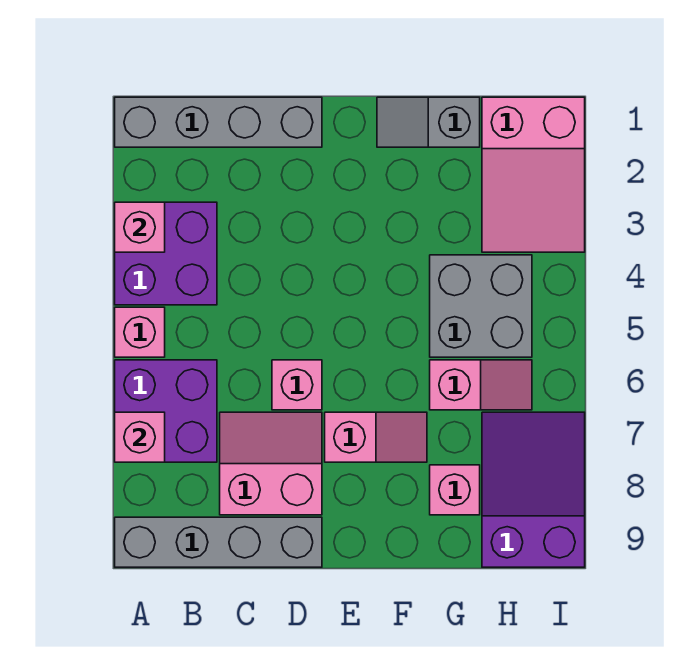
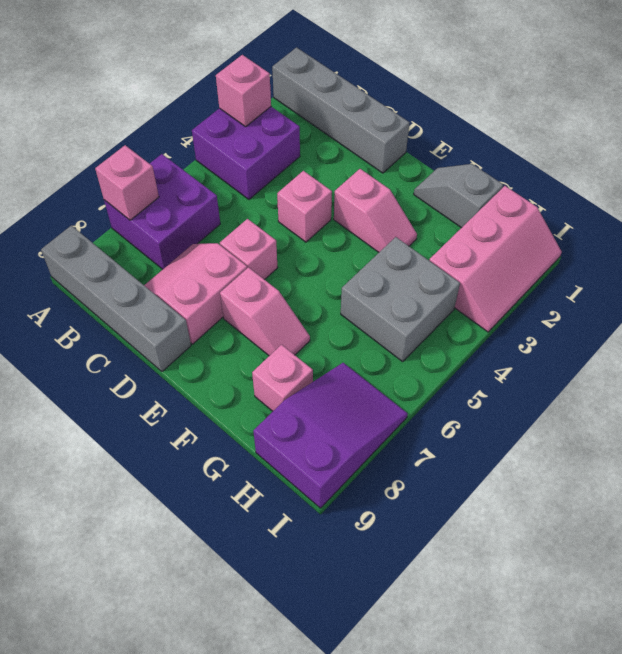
pink 1x1 brick [115,307,165,357] -> pink 1x1 brick moved to [277,171,332,242]
pink 2x2 slope [220,412,322,515] -> pink 2x2 slope turned to [144,243,247,344]
pink 1x2 slope [430,360,532,410] -> pink 1x2 slope moved to [334,169,417,252]
pink 2x3 slope [482,97,585,252] -> pink 2x3 slope turned to [429,186,562,332]

